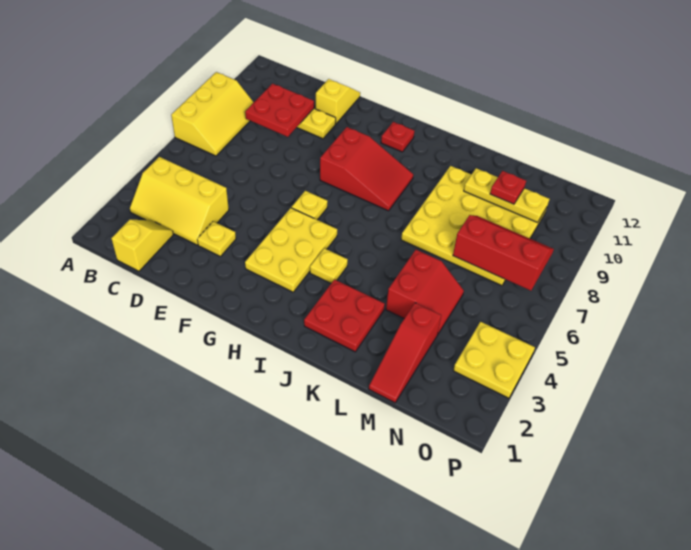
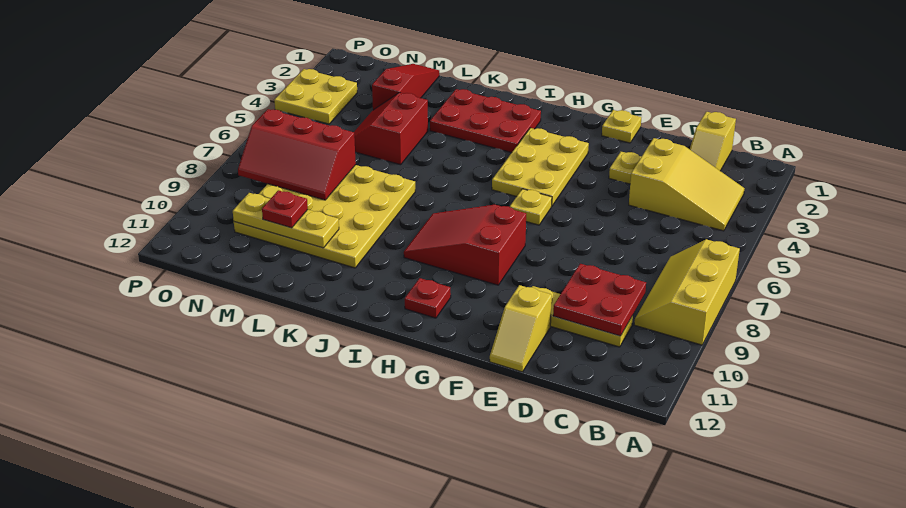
yellow 2x3 slope [130,157,229,245] -> yellow 2x3 slope turned to [629,138,744,231]
yellow 1x1 plate [310,248,348,283] -> yellow 1x1 plate moved to [602,110,641,143]
red 2x2 plate [304,280,385,352] -> red 2x3 plate [430,89,541,153]

